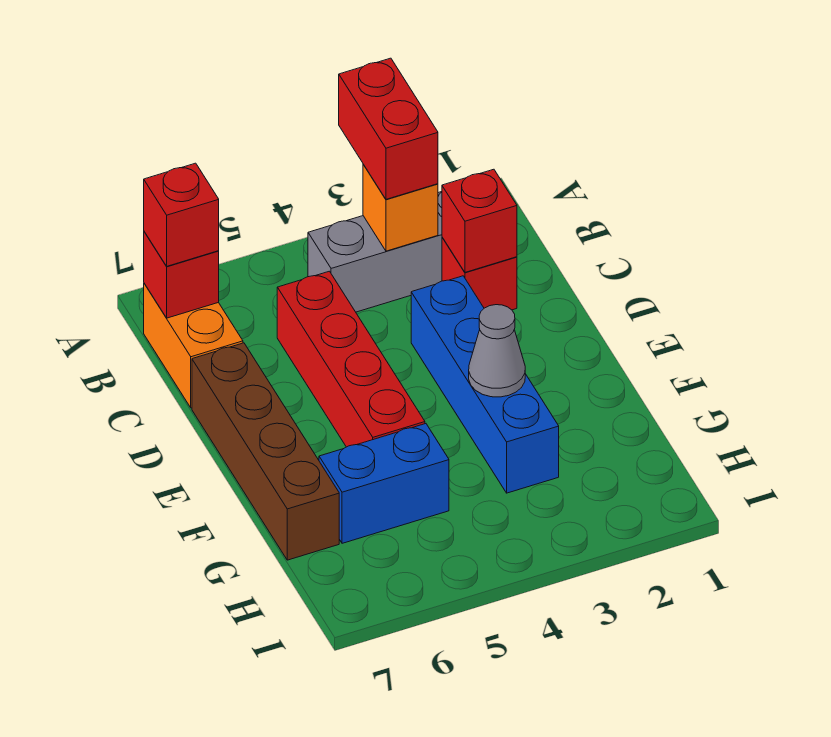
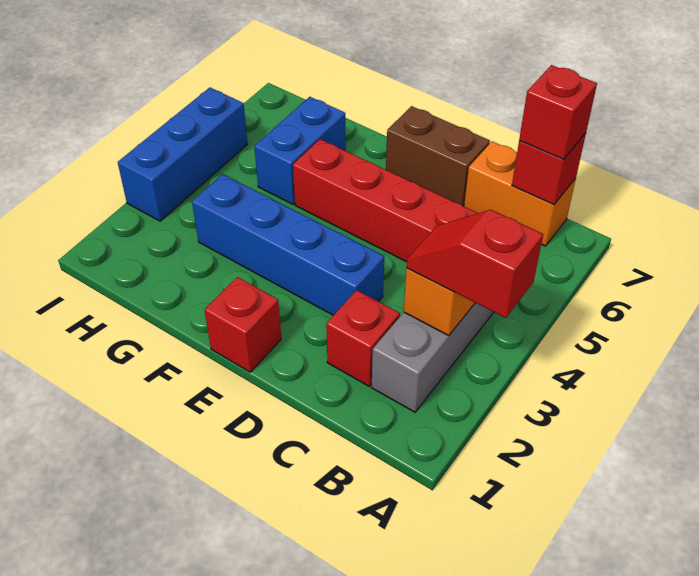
red 1x2 brick [339,58,438,199] -> red 1x2 slope [406,210,543,318]
red 1x1 brick [442,169,517,272] -> red 1x1 brick moved to [205,277,281,372]
brown 1x4 brick [192,343,339,560] -> brown 1x2 brick [386,106,490,206]
grey 1x1 cone [469,305,525,397] -> none
none -> blue 1x3 brick [118,88,248,221]

